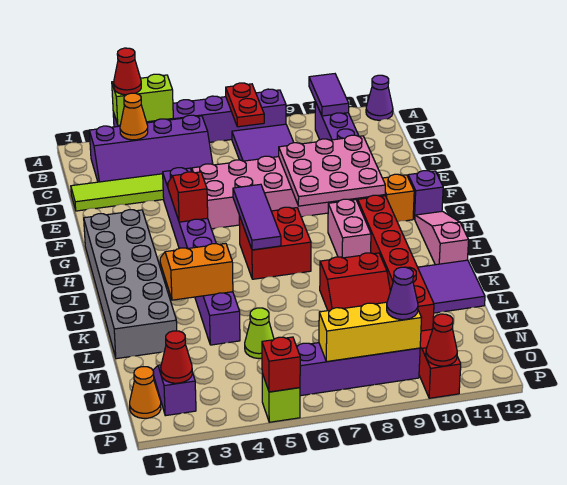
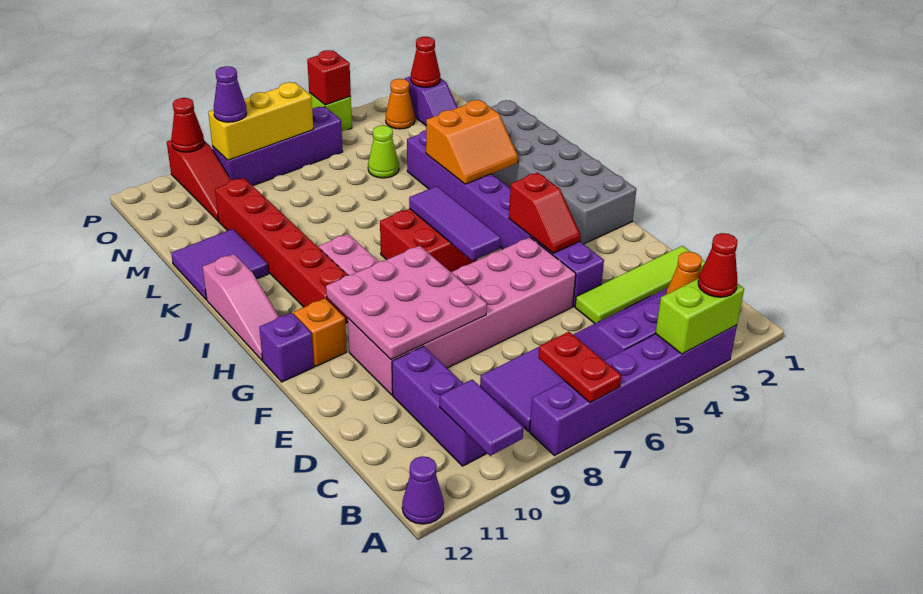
red 2x2 slope [320,253,390,311] -> none
orange 1x1 cone [130,367,161,418] -> orange 1x1 cone moved to [386,79,415,129]

